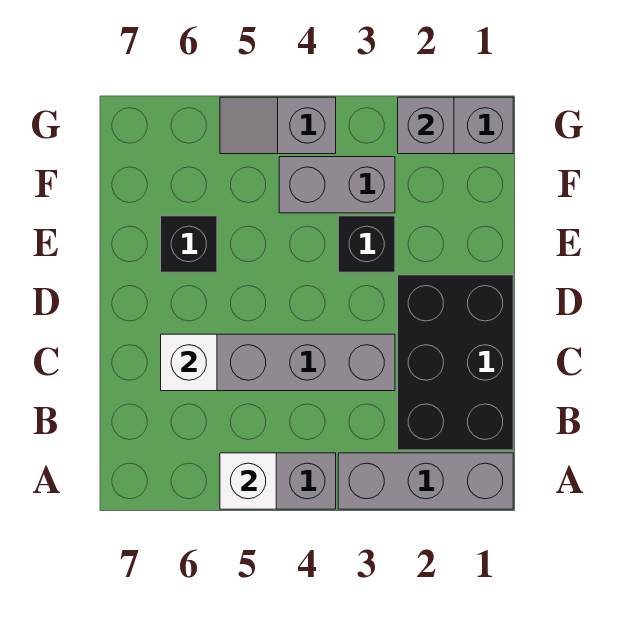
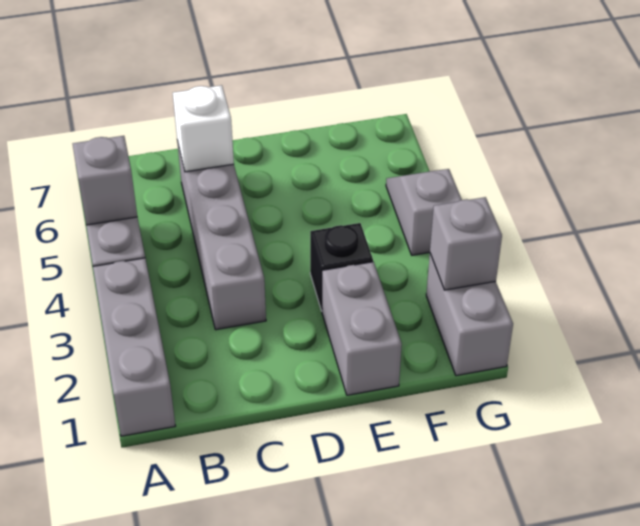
white 1x1 brick [220,453,276,509] -> grey 1x1 brick [73,136,137,225]
black 2x3 brick [398,275,513,450] -> none
black 1x1 brick [161,216,217,272] -> none
grey 1x2 brick [279,157,395,213] -> grey 1x2 brick moved to [322,262,402,395]

